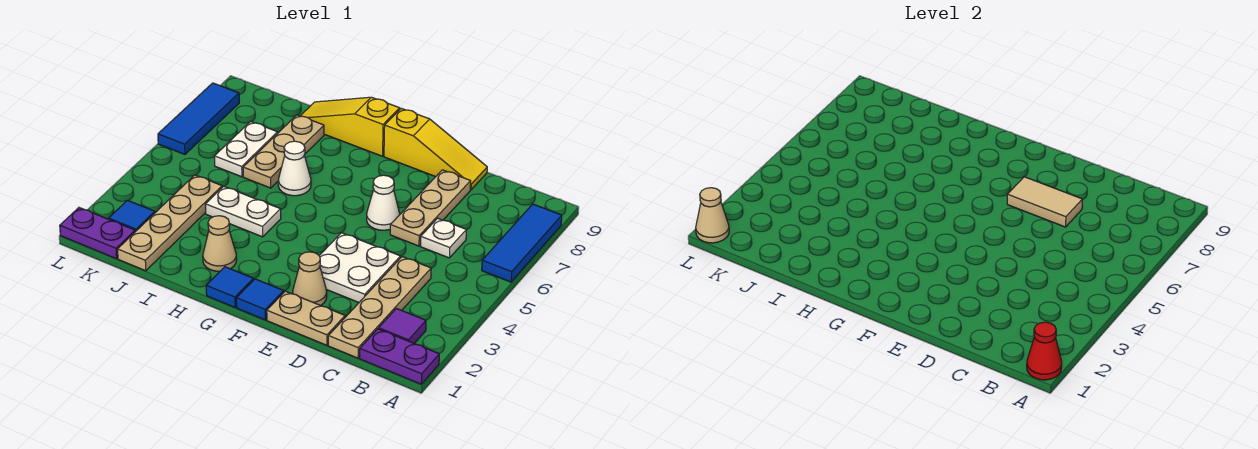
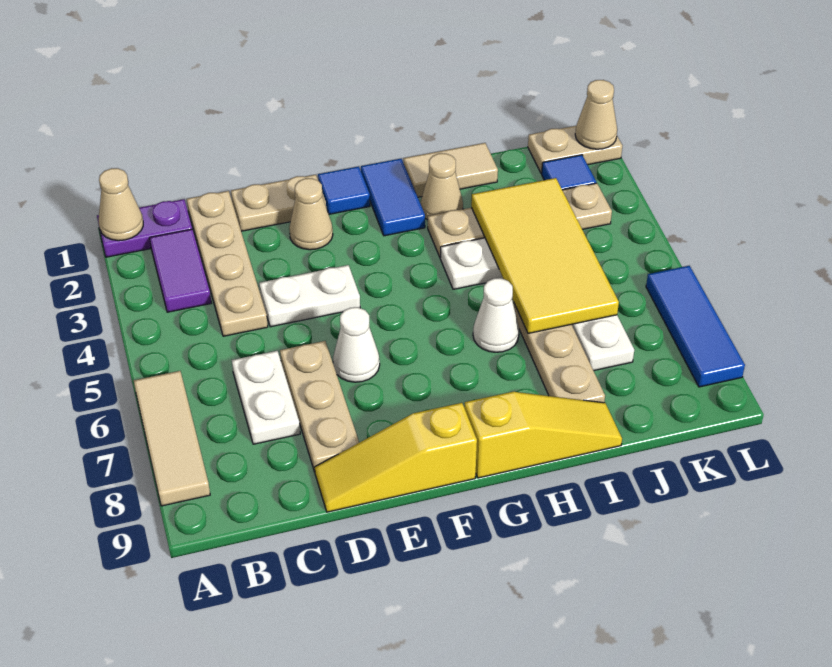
red 1x1 cone [1027,322,1062,380] -> tan 1x1 cone [99,168,143,241]
blue 1x3 tile [482,204,562,282] -> tan 1x3 tile [134,371,210,506]
purple 1x1 tile [379,309,426,344] -> purple 1x2 tile [150,229,211,312]
white 1x1 plate [420,218,466,258] -> white 1x2 plate [232,351,300,444]
white 2x2 plate [319,233,401,302] -> white 1x2 plate [259,265,360,327]
tan 1x2 tile [1007,177,1082,227] -> tan 1x2 tile moved to [403,143,498,197]
blue 1x1 tile [206,267,253,307] -> blue 1x2 tile [361,159,425,236]
none -> yellow 2x4 tile [471,178,619,333]
tan 1x4 plate [118,175,222,271] -> tan 1x4 plate turned to [428,183,612,258]
purple 1x2 plate [60,208,135,259] -> tan 1x2 plate [528,126,622,174]

